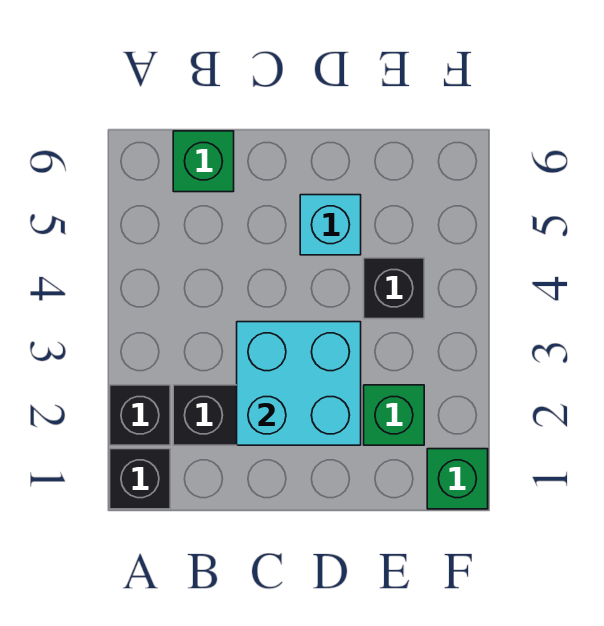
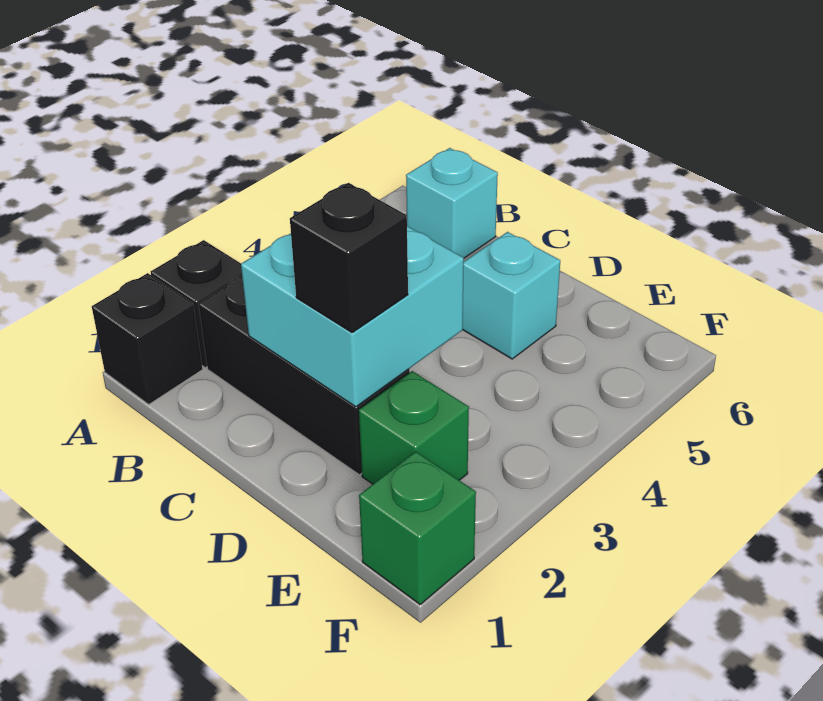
green 1x1 brick [173,131,234,192] -> cyan 1x1 brick [406,148,498,258]
black 1x1 brick [364,258,424,319] -> black 1x1 brick moved to [290,183,408,333]

